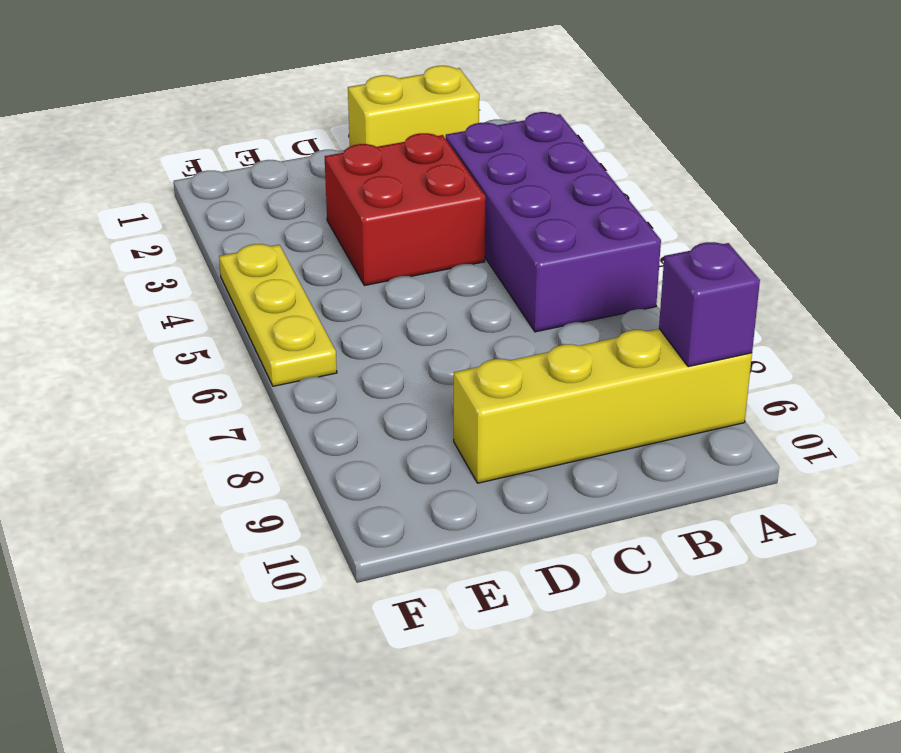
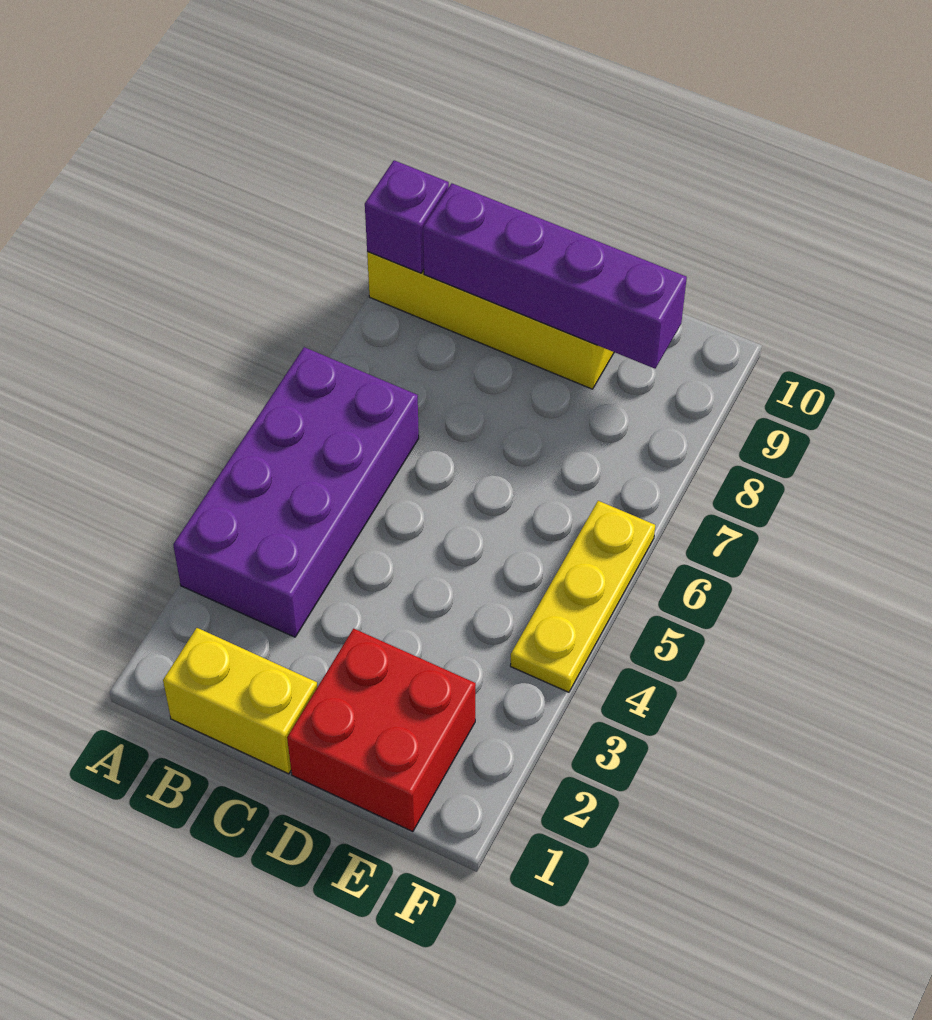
none -> purple 1x4 brick [423,183,687,369]
red 2x2 brick [325,133,486,286] -> red 2x2 brick moved to [287,629,476,832]

